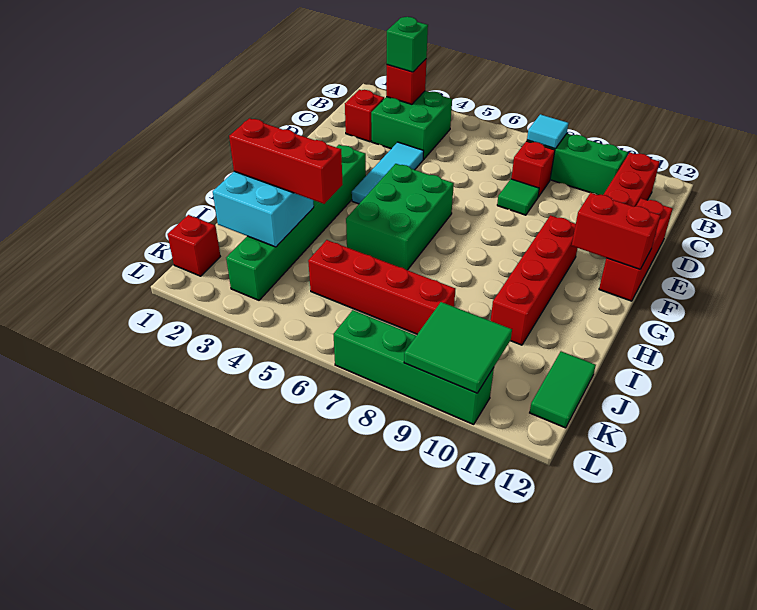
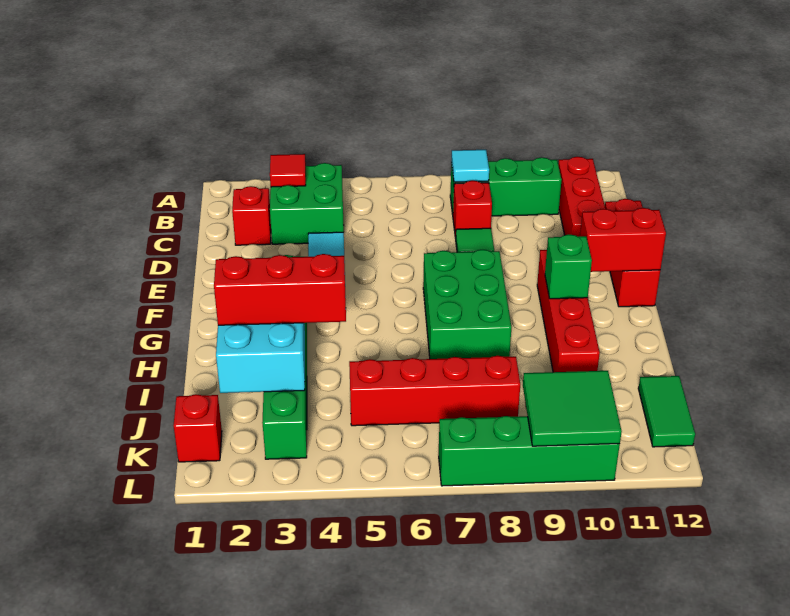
red 1x1 brick [386,59,427,104] -> red 1x1 tile [270,154,306,187]
green 1x1 brick [387,17,428,72] -> green 1x1 brick moved to [545,234,592,299]
green 2x3 brick [346,164,454,270] -> green 2x3 brick moved to [423,250,511,359]

